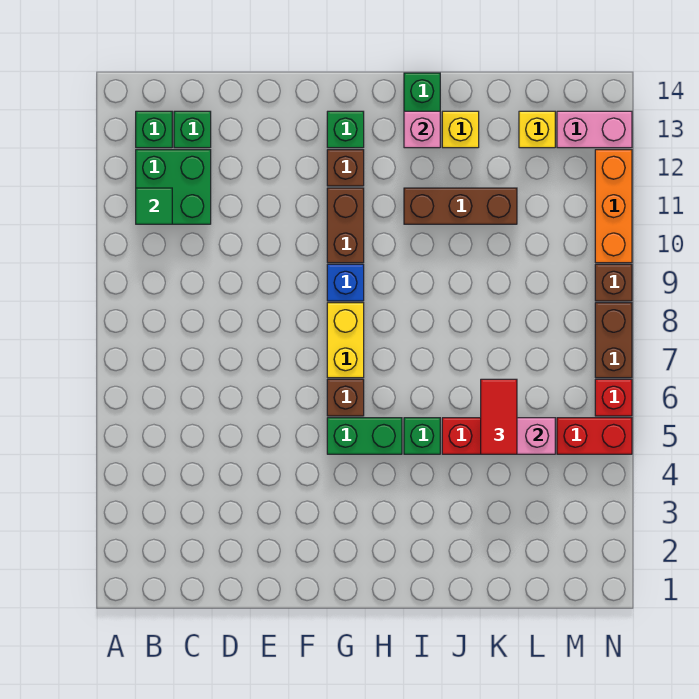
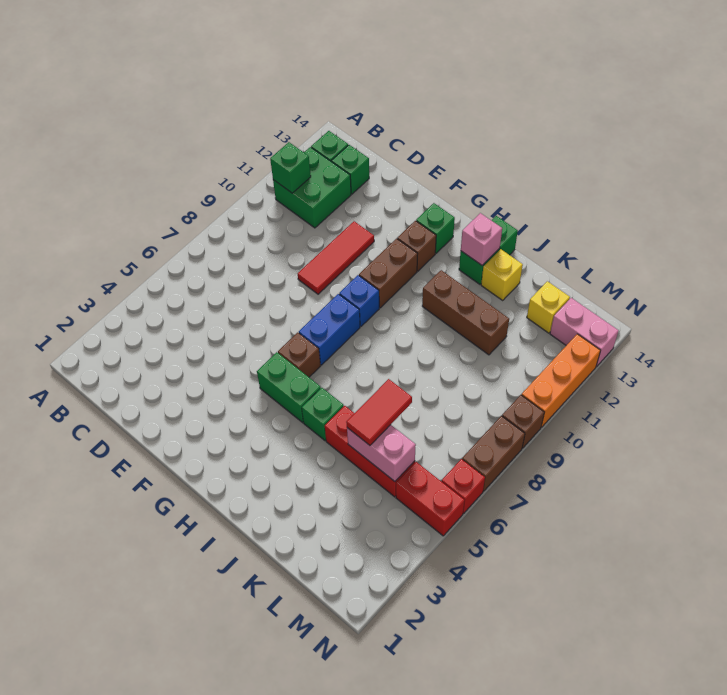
green 1x1 tile [136,188,172,224] -> green 1x1 brick [270,142,311,193]
none -> red 1x3 tile [298,221,374,294]
yellow 1x2 brick [327,303,364,378] -> blue 1x2 brick [299,294,360,365]

